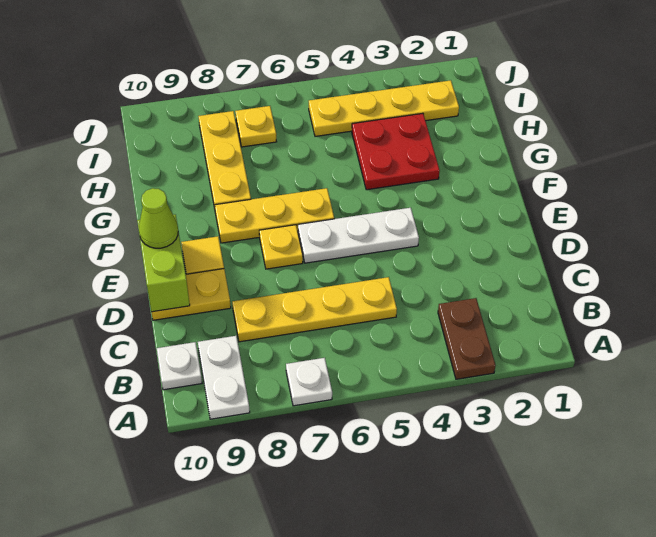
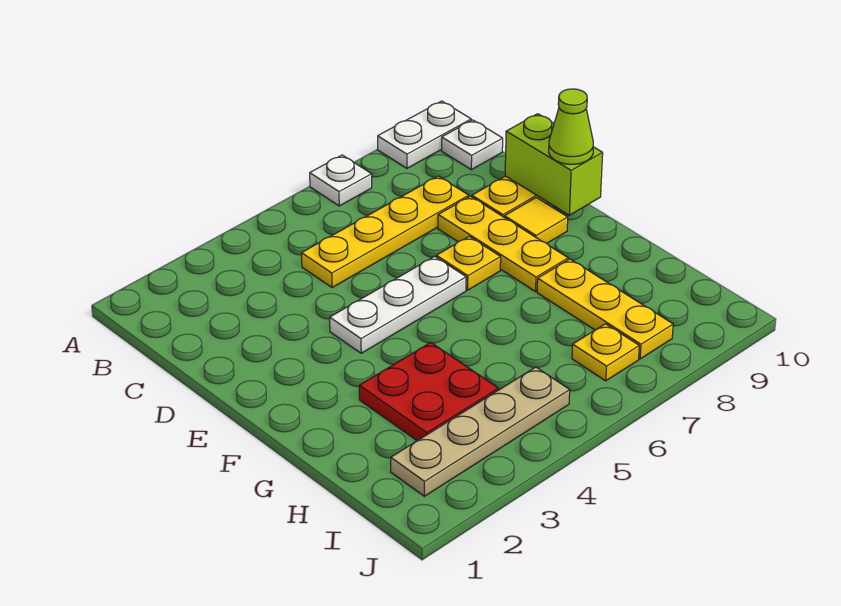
brown 1x2 plate [438,298,496,379] -> none
white 1x2 plate [198,336,250,419] -> white 1x2 plate turned to [378,101,471,168]
yellow 1x3 plate [215,188,334,243] -> yellow 1x3 plate turned to [438,196,568,292]
yellow 1x4 plate [309,80,459,136] -> tan 1x4 plate [391,367,570,496]

